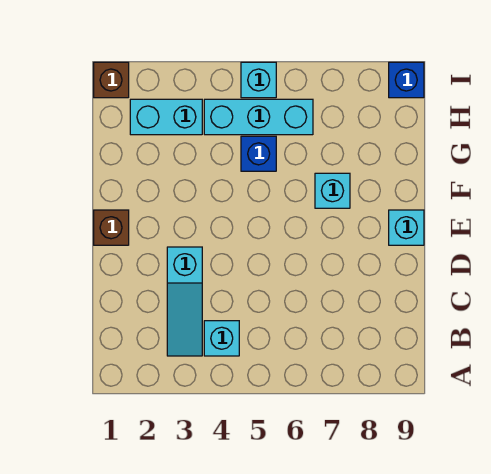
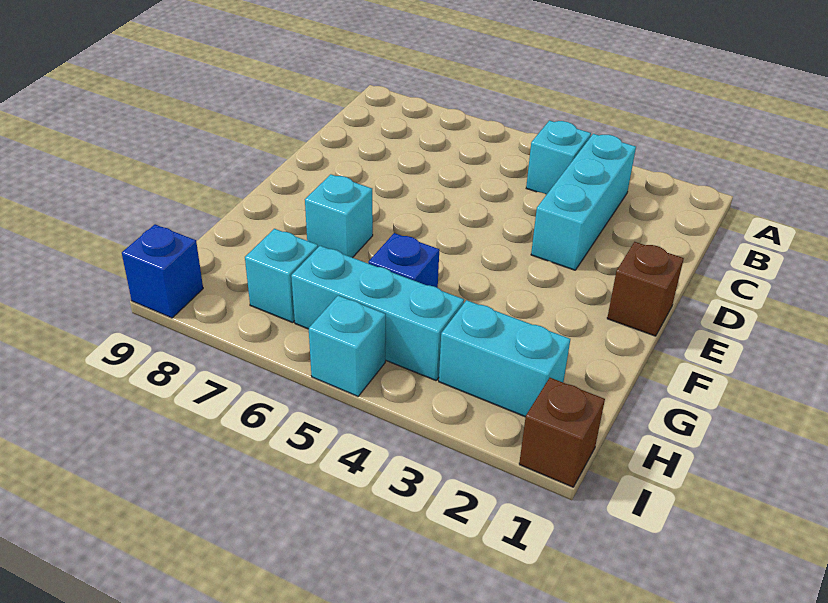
cyan 1x3 slope [167,247,202,356] -> cyan 1x3 brick [531,134,636,270]
cyan 1x1 brick [389,210,424,245] -> cyan 1x1 brick moved to [245,229,318,323]

